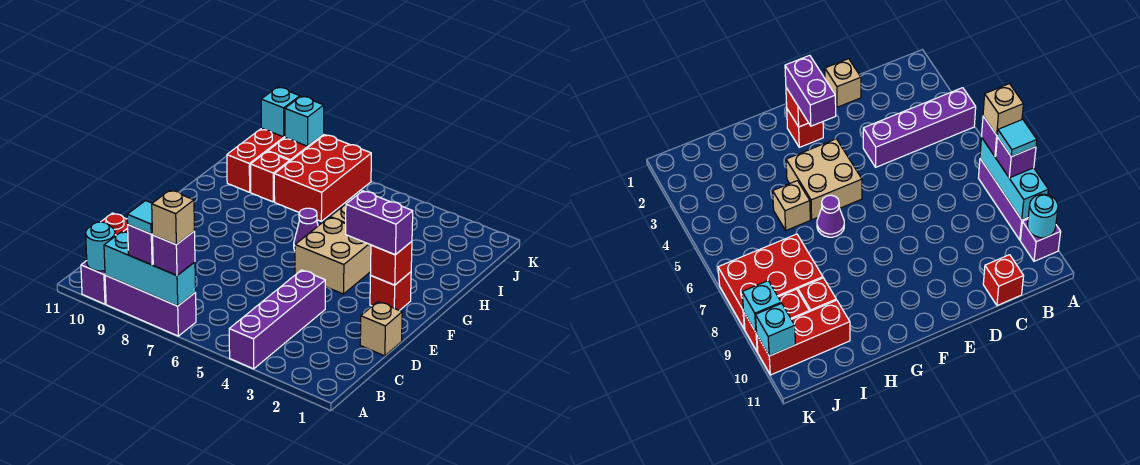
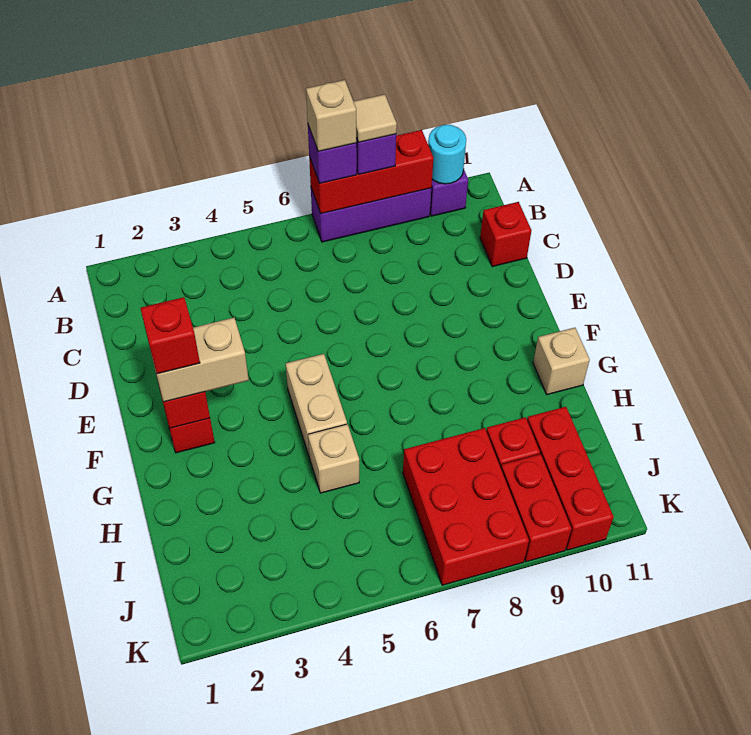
purple 1x4 brick [229,270,325,369] -> none
cyan 1x3 brick [104,231,196,306] -> red 1x3 brick [309,130,433,214]
cyan 1x1 tile [127,201,152,234] -> tan 1x1 tile [354,94,397,142]
tan 1x1 brick [360,302,402,356] -> tan 1x1 brick moved to [533,328,590,395]
purple 1x2 brick [346,191,413,255] -> tan 1x2 brick [151,318,249,402]
none -> red 1x1 brick [140,297,200,374]
tan 2x2 brick [295,217,371,294] -> tan 1x2 brick [285,354,347,456]
purple 1x1 cone [294,208,318,251] -> none
cyan 1x1 brick [285,96,324,146] -> none
cyan 1x1 brick [261,87,300,137] -> none

